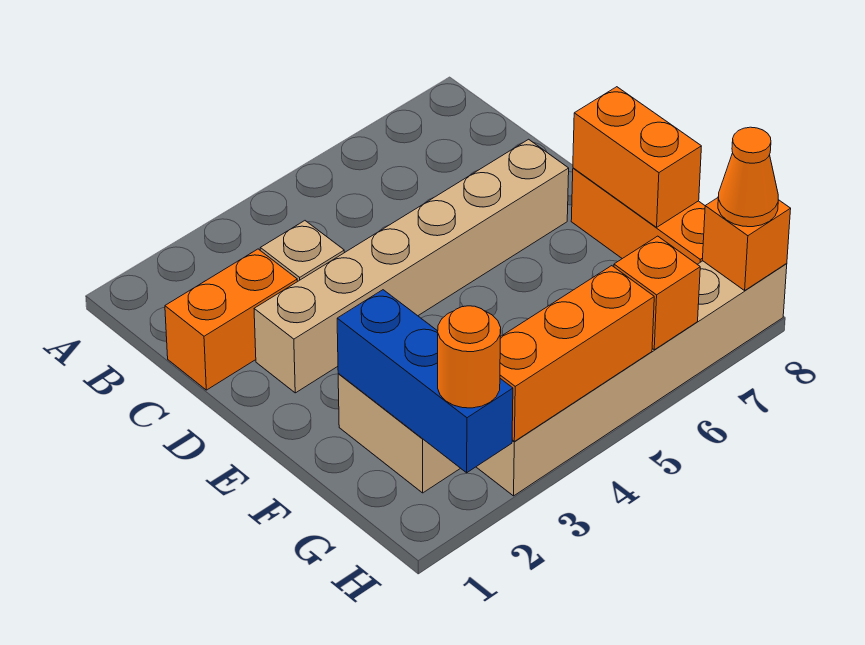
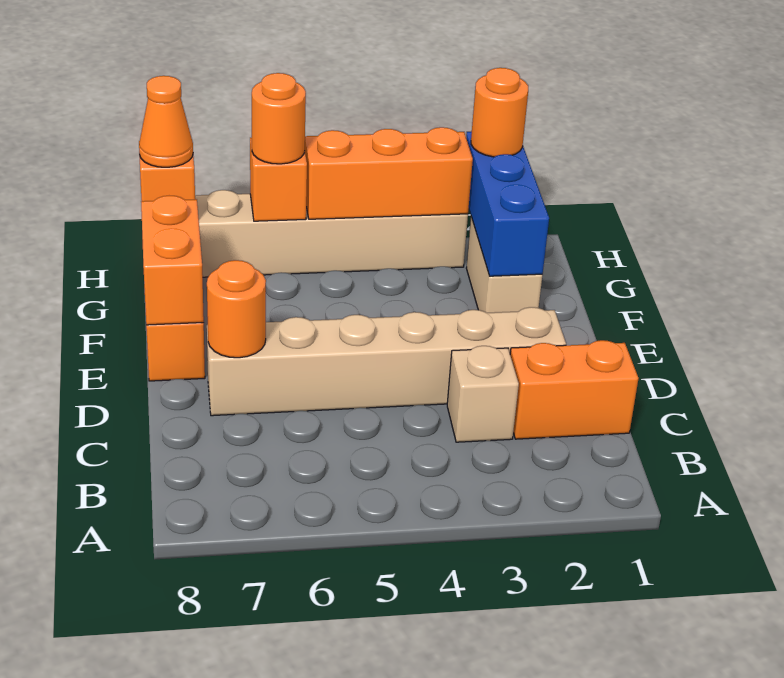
none -> orange 1x1 round brick [207,260,266,358]
none -> orange 1x1 round brick [252,73,306,164]

